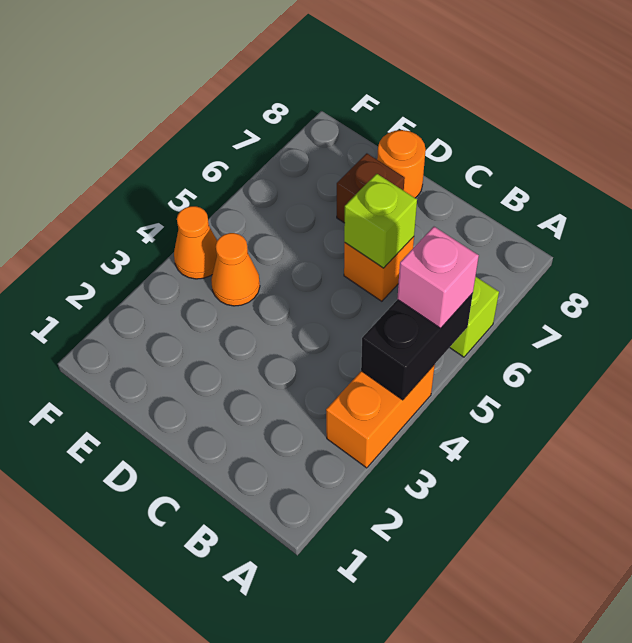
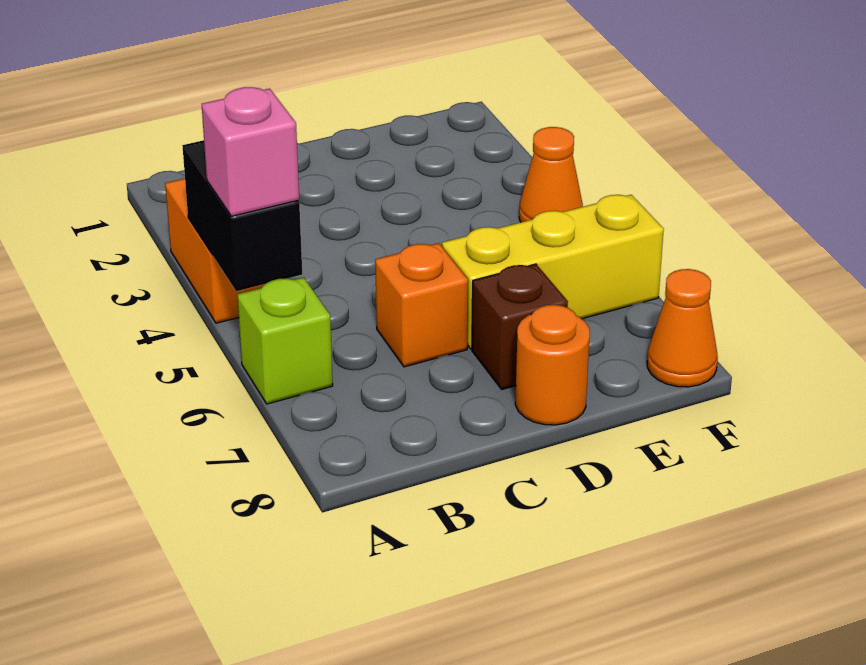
lime 1x1 brick [344,174,417,268] -> none
none -> yellow 1x3 brick [442,195,664,349]
orange 1x1 cone [211,233,260,306] -> orange 1x1 cone moved to [647,269,718,387]

